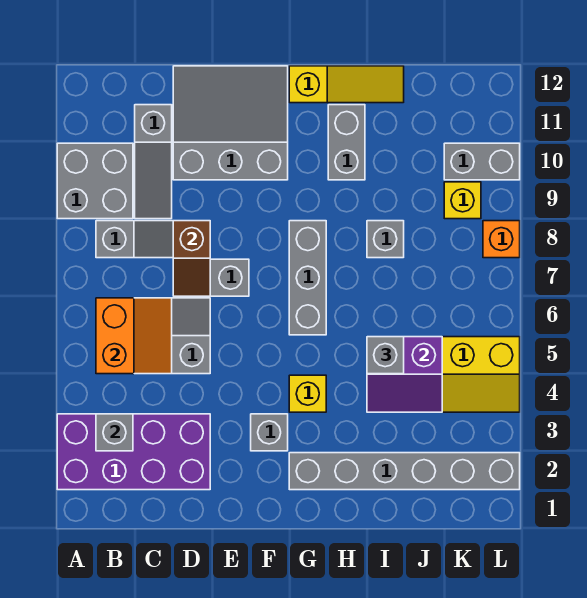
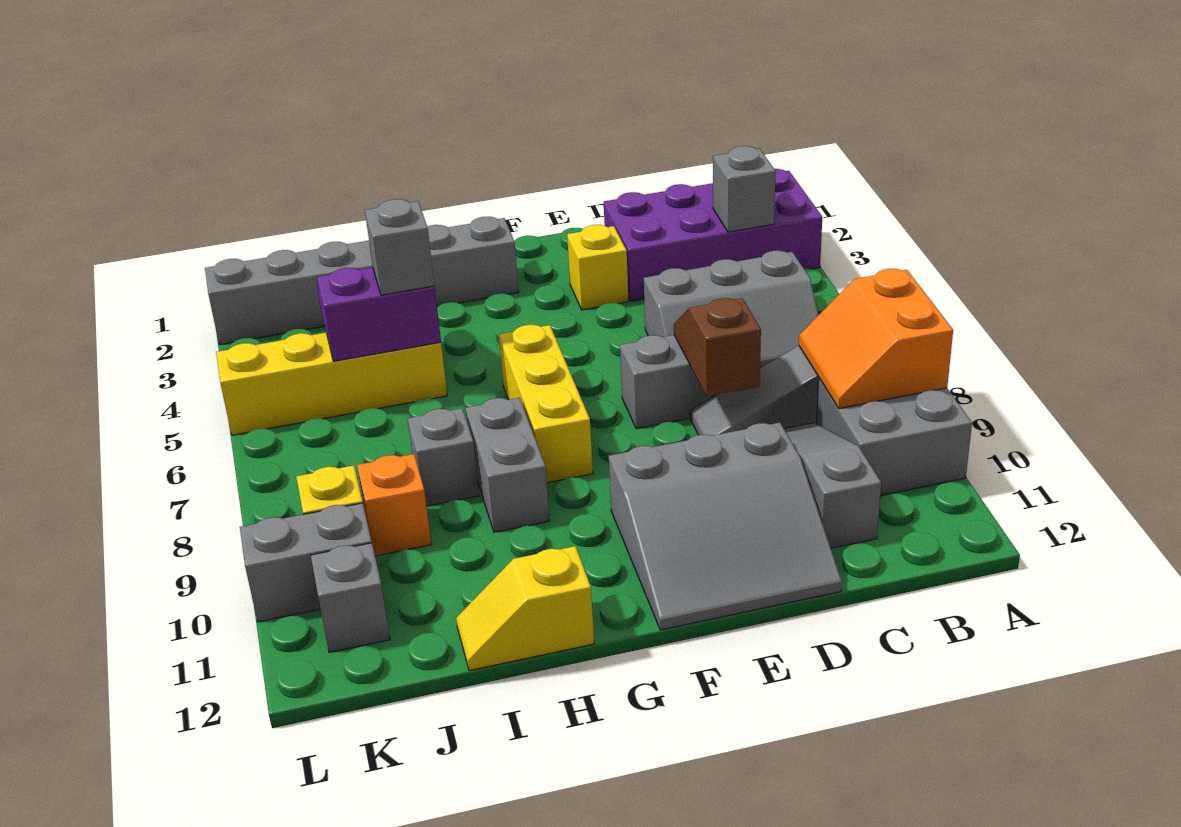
orange 2x2 slope [96,298,172,374] -> orange 2x2 slope moved to [799,269,953,409]
grey 1x1 brick [251,414,288,451] -> grey 1x1 brick moved to [311,543,390,652]
yellow 1x1 brick [289,375,326,412] -> yellow 1x1 brick moved to [567,225,628,310]
grey 1x3 brick [289,221,326,335] -> yellow 1x3 brick [499,325,593,483]
yellow 1x3 slope [289,66,404,103] -> yellow 1x2 slope [456,546,594,671]
grey 1x2 brick [328,105,365,180] -> grey 1x2 brick moved to [465,398,550,532]
orange 1x1 brick [483,221,520,258] -> orange 1x1 brick moved to [357,454,431,556]

